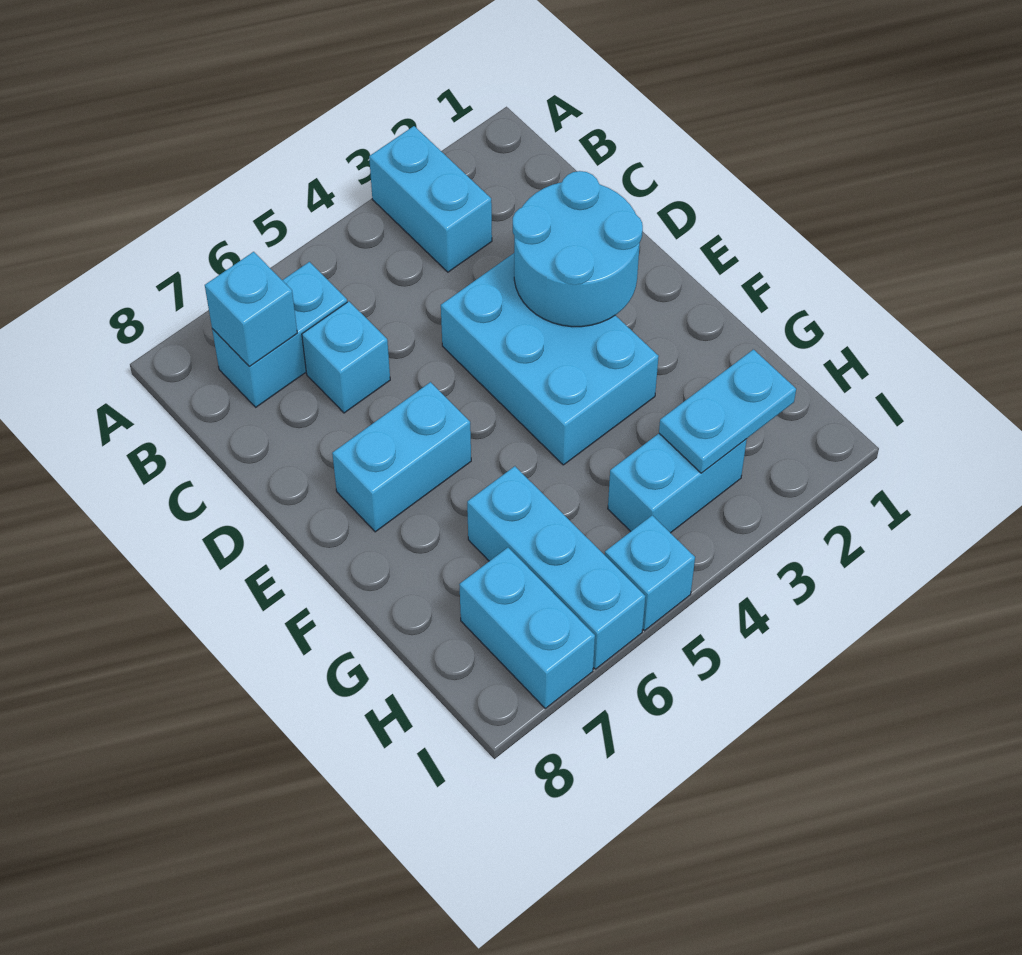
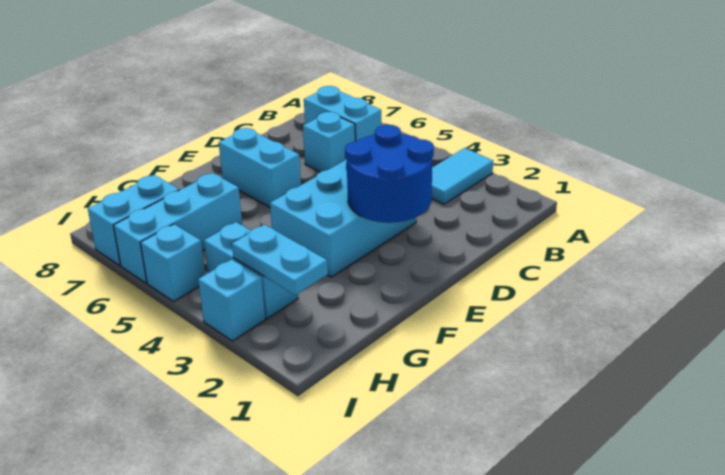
cyan 1x2 brick [369,126,492,272] -> cyan 1x2 tile [432,148,493,204]
cyan 1x1 brick [205,252,297,366] -> cyan 1x1 brick moved to [198,259,265,341]
cyan 2x2 round brick [513,171,643,327] -> blue 2x2 round brick [345,125,434,223]

